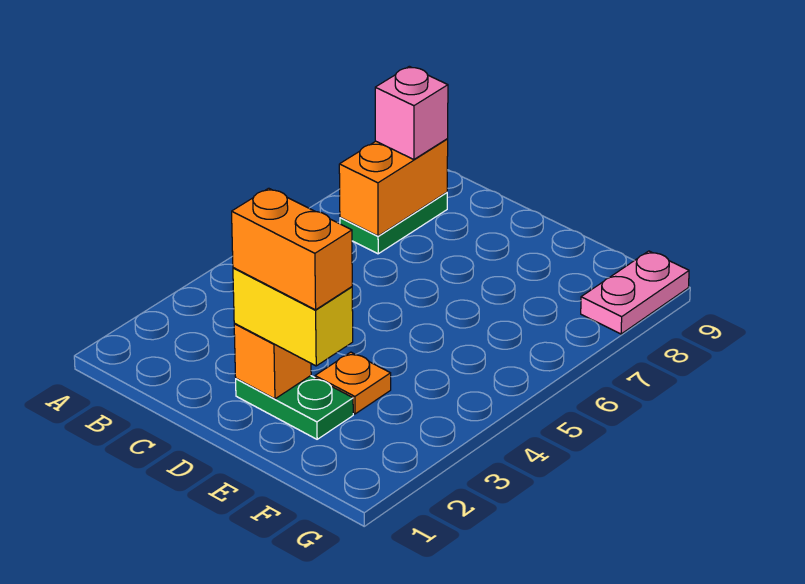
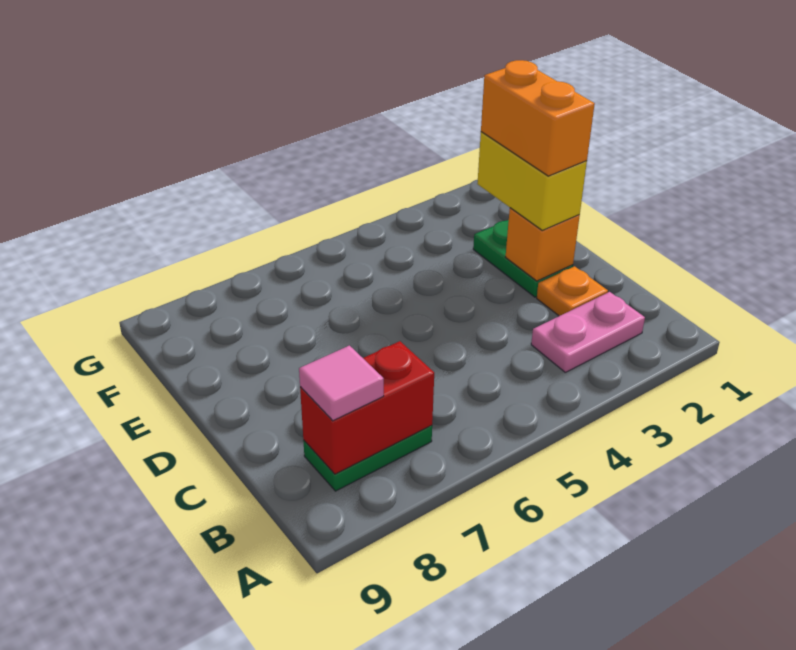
orange 1x2 brick [339,139,448,236] -> red 1x2 brick [300,341,434,474]
pink 1x1 brick [375,66,448,160] -> pink 1x1 tile [299,345,384,421]
orange 1x1 plate [315,352,391,414] -> orange 1x1 plate moved to [537,266,608,316]
pink 1x2 plate [581,251,689,334] -> pink 1x2 plate moved to [531,292,645,372]

